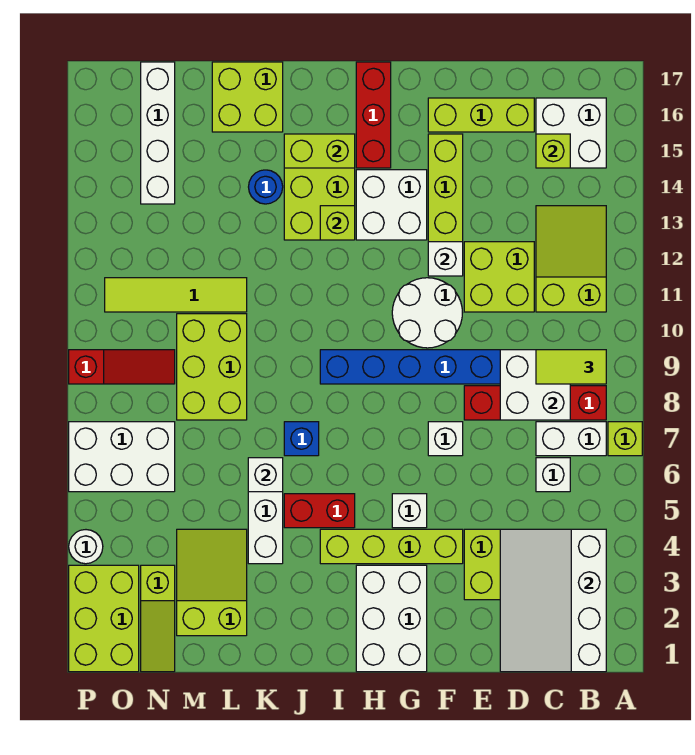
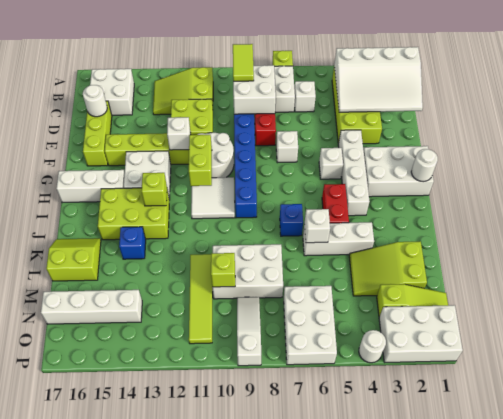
lime 1x1 brick [536,134,570,168] -> lime 1x1 brick moved to [211,253,235,287]
none -> white 1x1 round brick [83,85,107,117]
lime 1x4 brick [320,529,463,564] -> white 1x4 brick [338,130,370,216]
none -> white 1x1 round brick [411,149,438,182]
none -> white 2x2 tile [191,177,235,219]
red 1x3 brick [356,62,391,168] -> white 1x3 brick [56,170,125,203]
lime 1x2 brick [284,134,355,168] -> lime 1x2 brick moved to [189,135,212,186]
blue 1x1 round brick [249,170,283,204] -> blue 1x1 brick [119,227,146,259]
lime 2x2 brick [212,62,283,132] -> lime 2x2 slope [46,238,101,281]
lime 2x3 brick [177,314,247,420] -> white 2x3 brick [212,244,283,299]
red 1x3 slope [69,350,175,384] -> white 1x3 slope [237,297,261,366]
lime 2x3 brick [69,565,139,672] -> white 2x3 brick [379,305,463,362]

